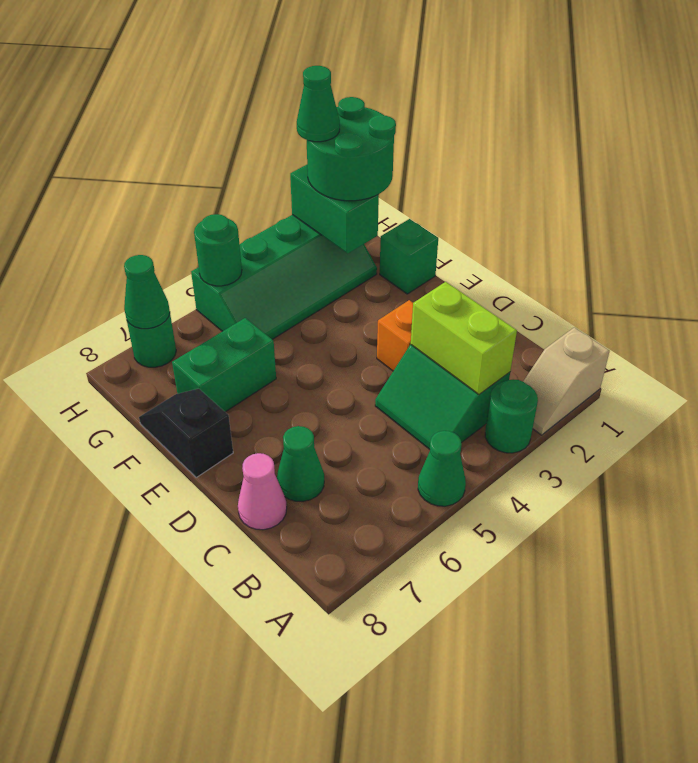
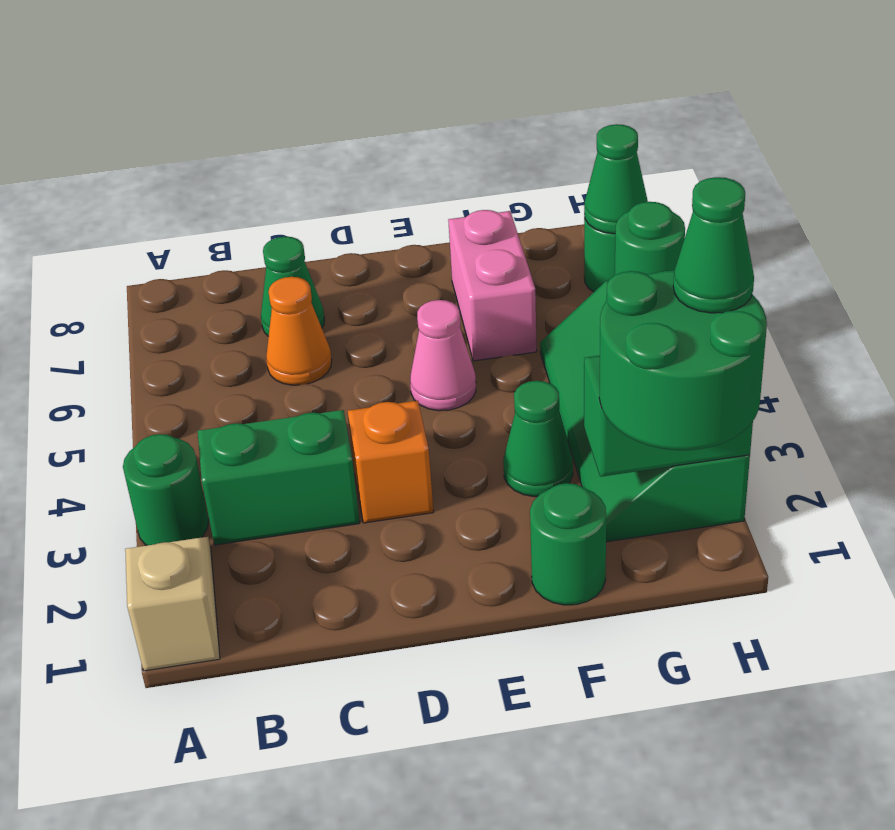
green 1x1 cone [418,431,466,506] -> green 1x1 cone moved to [503,381,573,497]
lime 1x2 brick [411,282,517,394] -> none
none -> orange 1x1 cone [266,277,332,385]
pink 1x1 cone [238,453,287,530] -> pink 1x1 cone moved to [410,300,476,411]
black 1x2 slope [139,389,233,477] -> none
green 1x1 brick [380,219,438,294] -> green 1x1 round brick [530,483,606,605]
green 1x2 brick [172,318,276,412] -> pink 1x2 brick [448,210,537,361]

